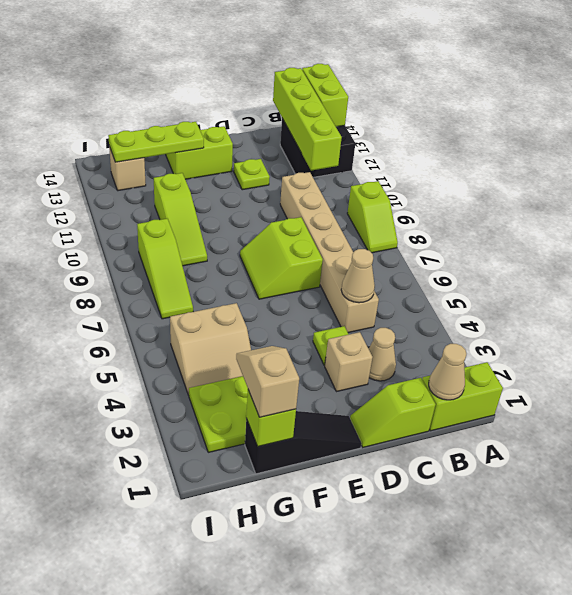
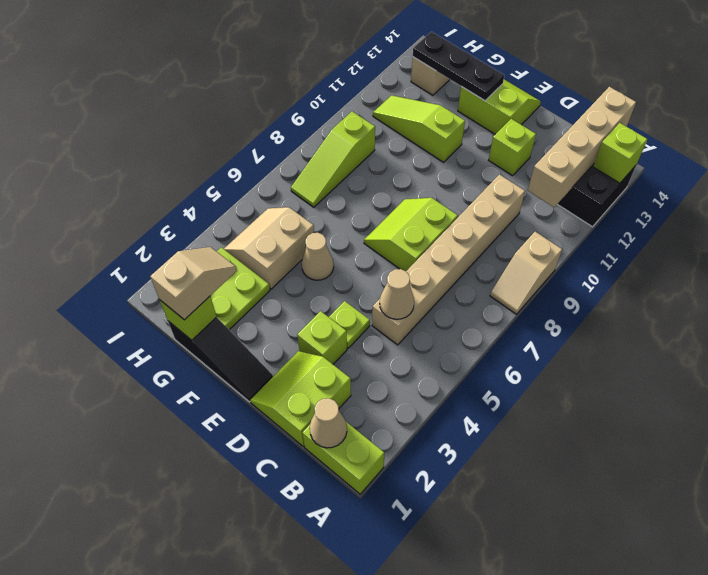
lime 1x2 slope [347,181,398,253] -> tan 1x2 slope [490,232,562,314]
lime 1x2 brick [302,64,348,127] -> lime 1x1 brick [593,123,647,183]
lime 1x4 brick [273,68,342,171] -> tan 1x4 brick [528,87,636,207]
lime 1x2 slope [350,378,435,447] -> lime 2x2 slope [250,351,351,447]
tan 1x1 cone [369,328,396,381] -> tan 1x1 cone moved to [302,233,334,280]
tan 1x1 brick [325,332,373,392] -> lime 1x1 brick [297,311,347,364]
lime 1x1 plate [234,159,270,190] -> lime 1x1 brick [489,119,536,176]
lime 1x3 plate [108,122,204,162] -> black 1x3 plate [413,32,504,101]
tan 2x2 slope [170,303,251,395] -> tan 2x2 slope turned to [224,207,314,289]
lime 1x3 slope [154,173,207,266] -> lime 1x3 slope turned to [373,95,465,162]

